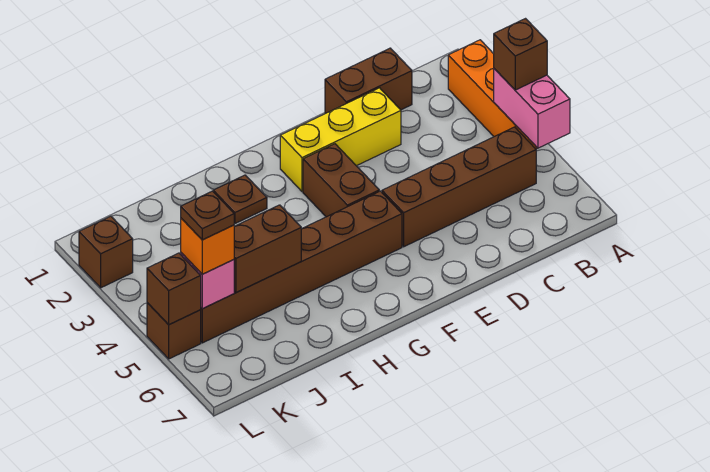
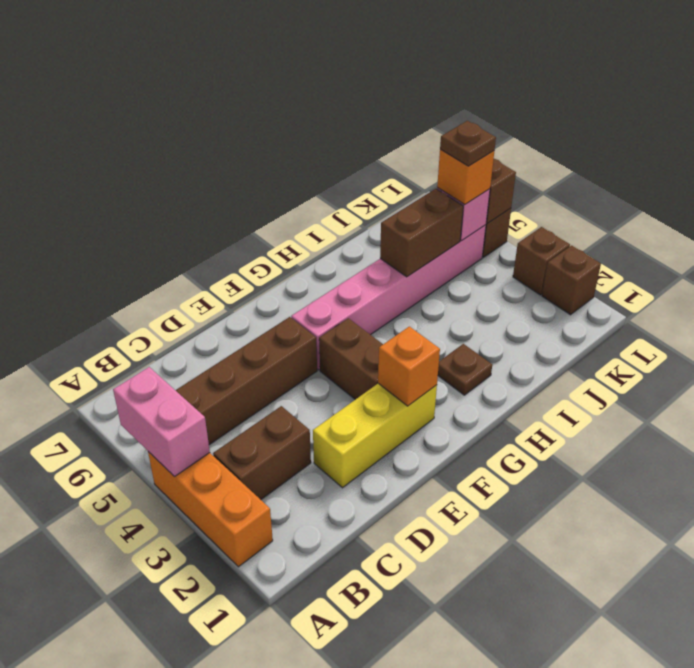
brown 1x1 brick [494,19,547,90] -> brown 1x1 brick moved to [513,227,570,295]
brown 1x2 brick [325,48,412,114] -> brown 1x2 brick moved to [213,406,311,500]
none -> orange 1x1 brick [378,326,440,406]
brown 1x6 brick [201,191,402,343] -> pink 1x6 brick [291,225,486,370]

